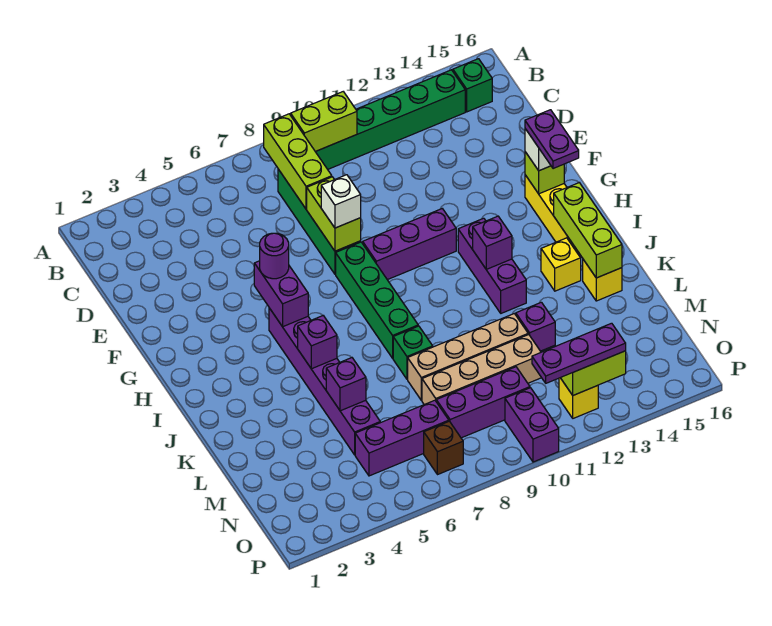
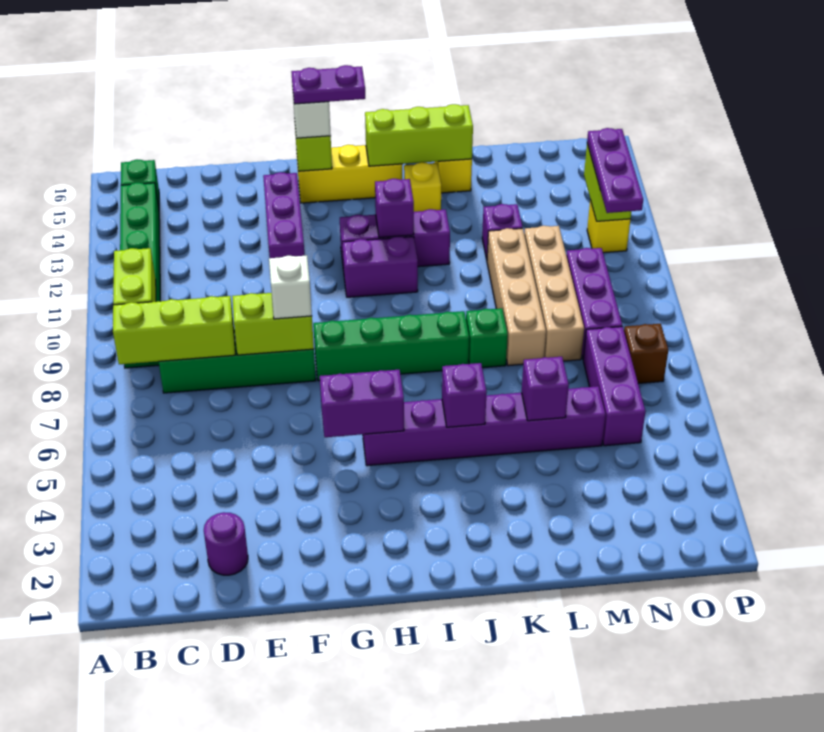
purple 1x1 round brick [260,233,289,279] -> purple 1x1 round brick moved to [204,512,248,575]
purple 1x3 brick [363,209,456,280] -> purple 1x3 brick moved to [263,172,305,258]
purple 1x2 brick [505,388,559,462] -> purple 1x2 brick moved to [342,236,418,297]

